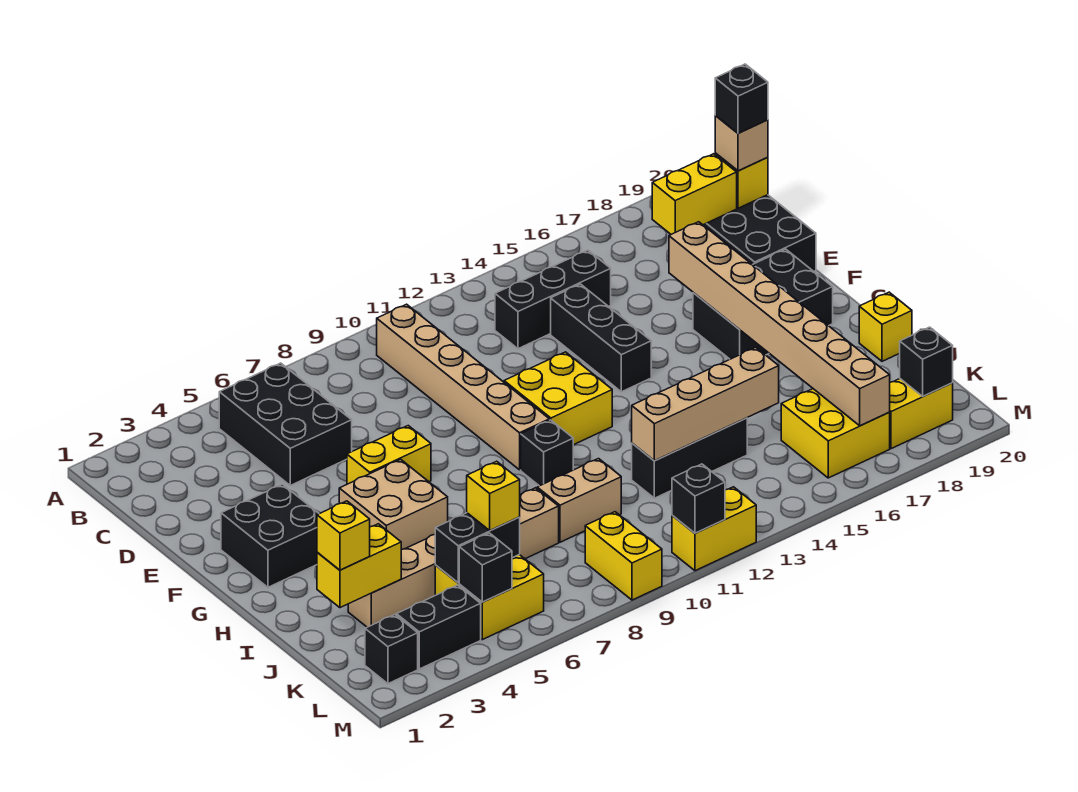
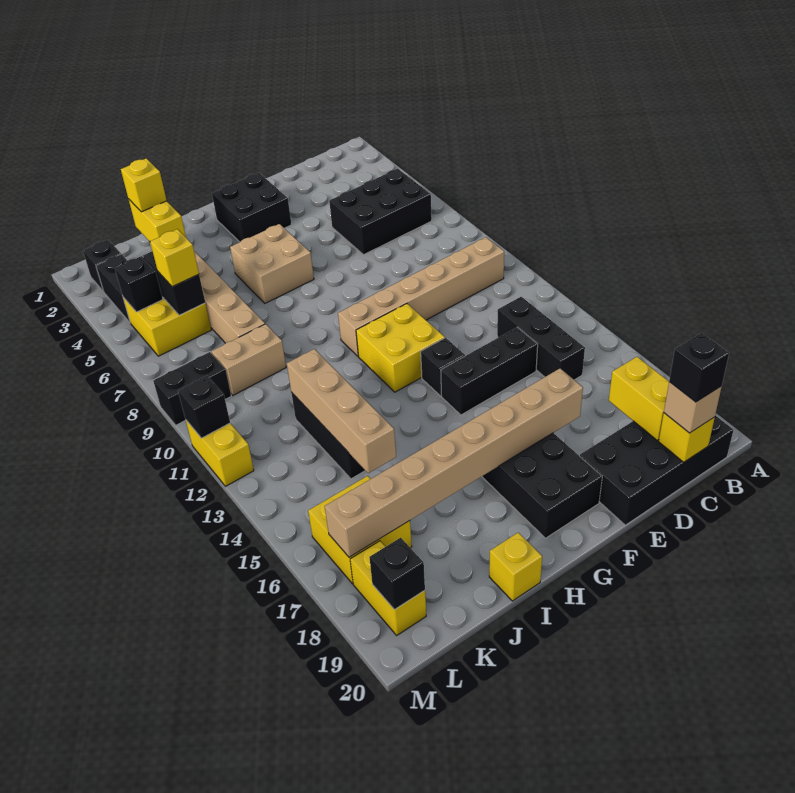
yellow 1x2 brick [347,426,431,484] -> none
black 1x1 brick [521,420,573,486] -> black 1x1 brick moved to [421,338,465,396]
tan 1x2 brick [537,459,621,542] -> tan 1x2 brick turned to [211,324,286,395]
yellow 1x2 brick [585,512,662,600] -> black 1x2 brick [153,352,231,425]

